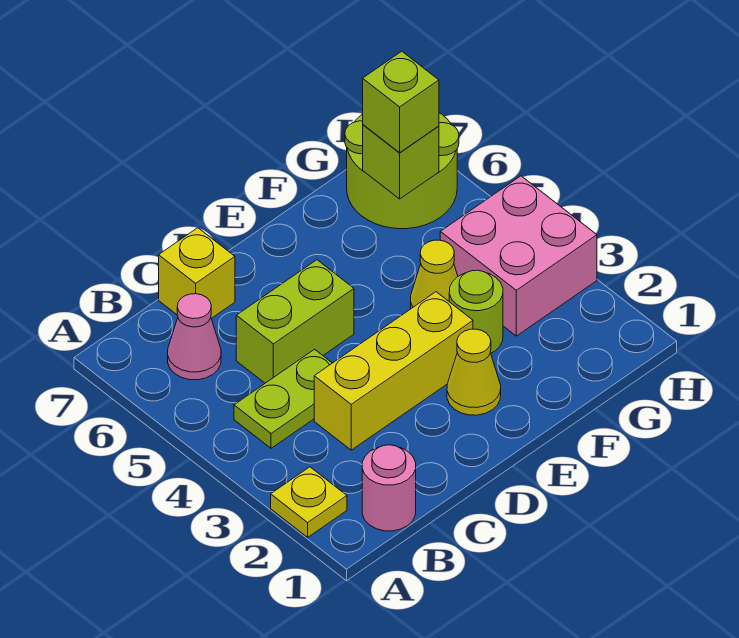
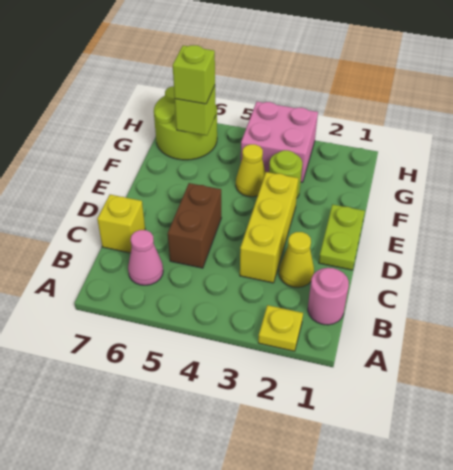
lime 1x2 plate [234,349,332,448] -> lime 1x2 plate moved to [319,204,365,270]
lime 1x2 brick [236,260,354,383] -> brown 1x2 brick [168,183,221,268]
yellow 1x1 cone [447,329,501,415] -> yellow 1x1 cone moved to [279,232,314,287]

